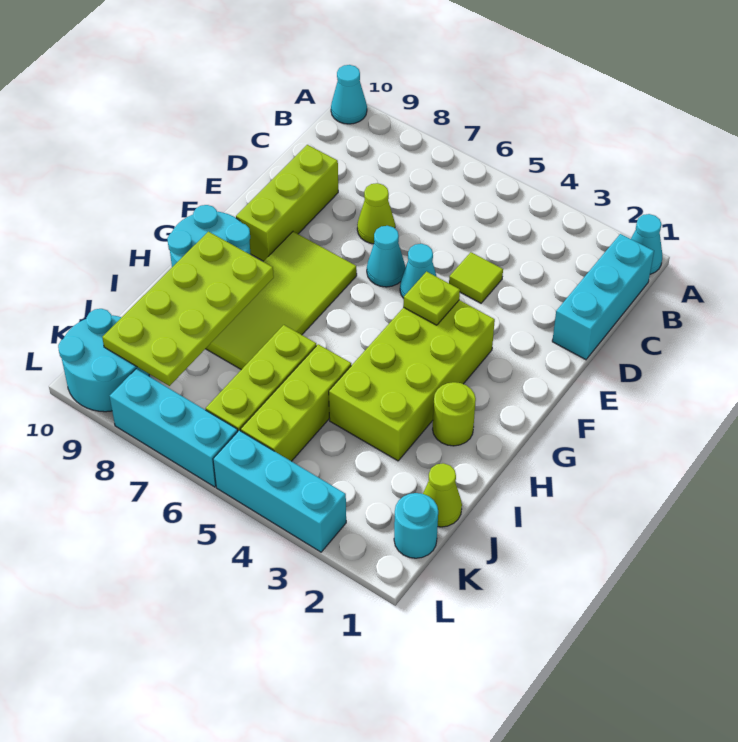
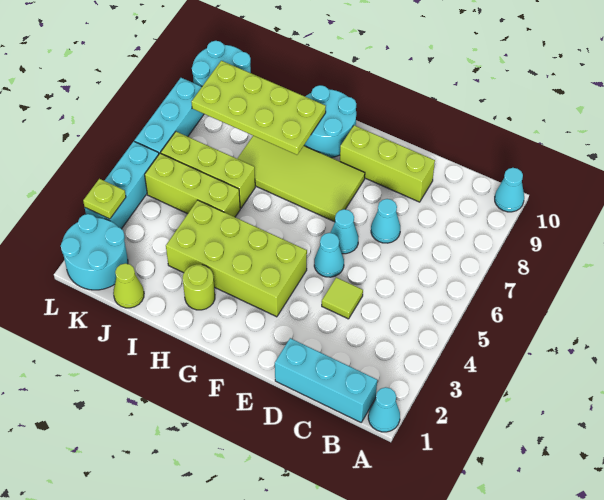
lime 1x1 cone [357,183,395,244] -> cyan 1x1 cone [371,199,400,243]
lime 1x1 plate [403,272,460,325] -> lime 1x1 plate moved to [83,179,126,219]
cyan 1x1 round brick [394,493,438,558] -> cyan 2x2 round brick [61,214,128,290]

